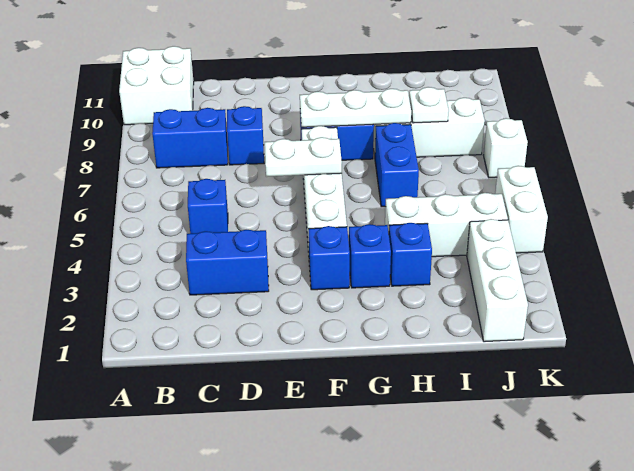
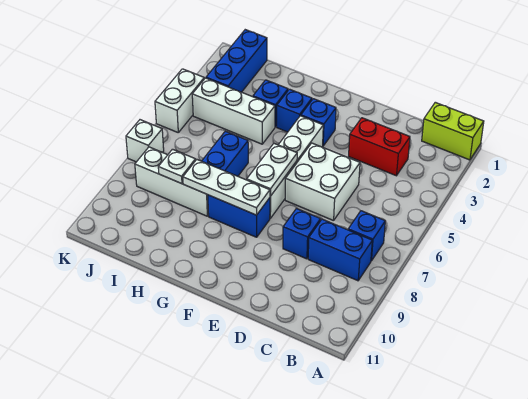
none -> lime 1x2 brick [422,102,484,160]
white 2x2 brick [119,46,194,125] -> white 2x2 brick moved to [285,143,360,221]
blue 1x2 brick [186,230,269,295] -> red 1x2 brick [349,118,410,176]
blue 1x1 brick [188,179,228,233] -> blue 1x1 brick moved to [348,211,385,261]
white 1x2 plate [265,137,342,177] -> white 1x2 plate turned to [247,144,297,196]
white 1x3 brick [467,219,528,342] -> blue 1x3 brick [206,30,267,92]

